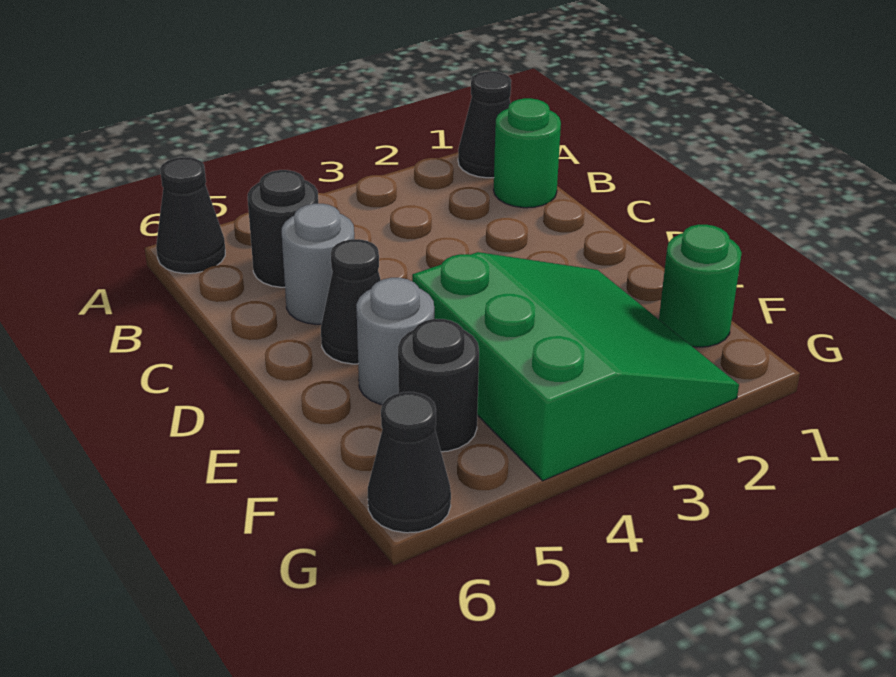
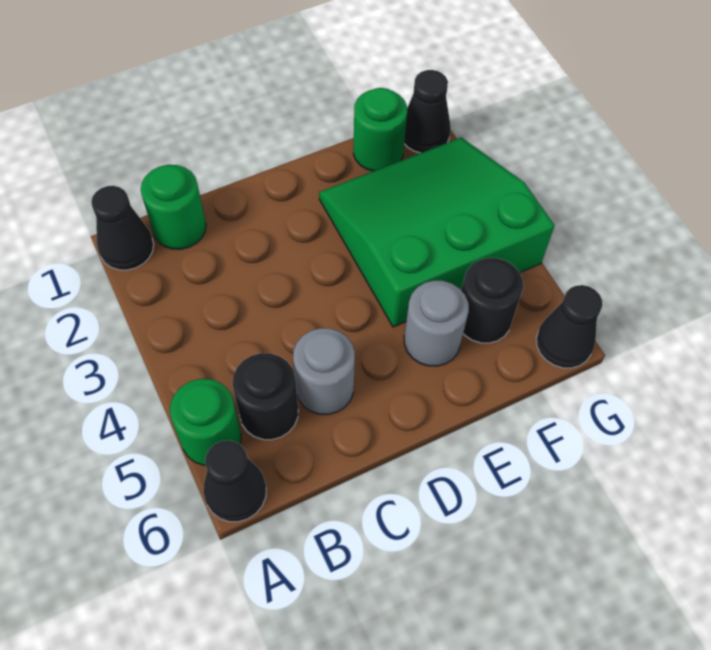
none -> green 1x1 round brick [170,379,241,465]
black 1x1 cone [321,239,381,364] -> black 1x1 cone moved to [404,70,451,153]

